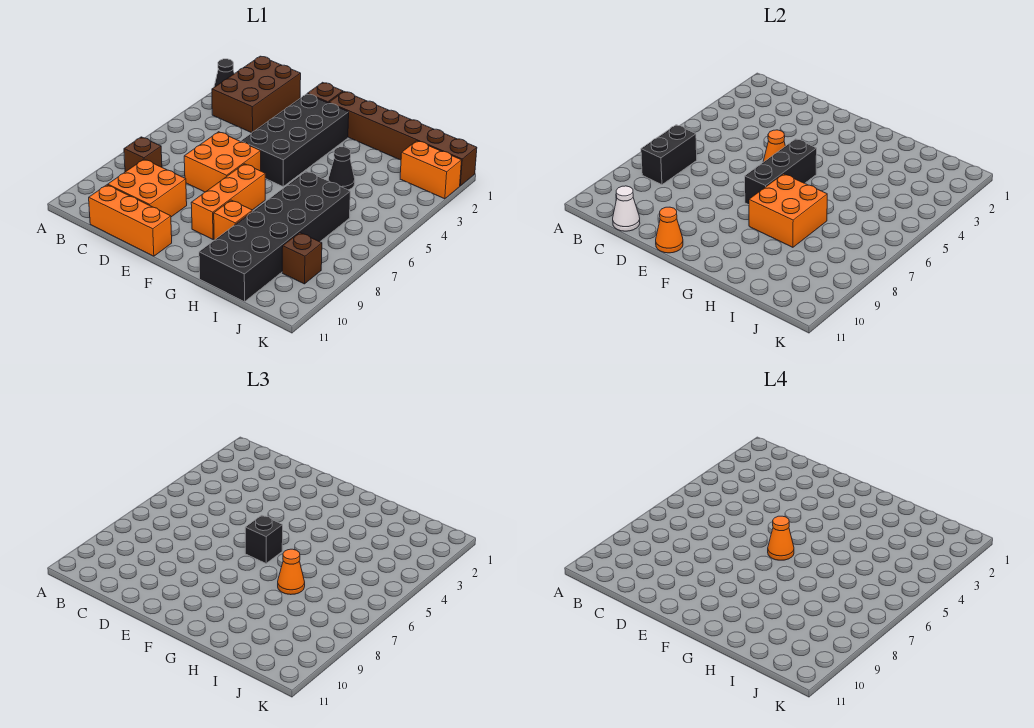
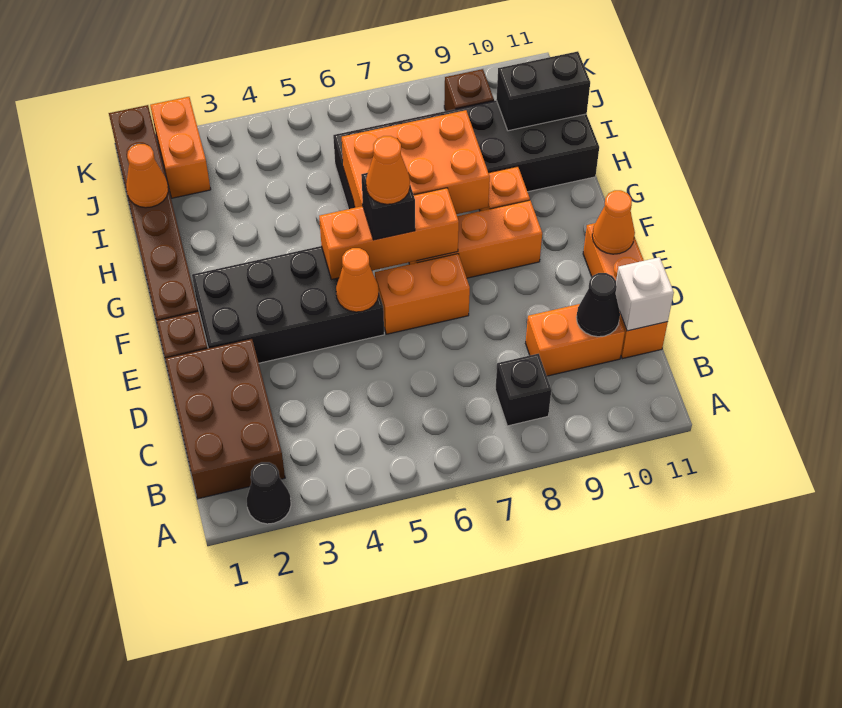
brown 2x3 brick [212,56,301,133] -> brown 2x3 brick turned to [165,339,285,499]
black 1x2 brick [641,125,697,185] -> black 1x2 brick moved to [496,51,590,131]
brown 1x1 brick [124,137,162,172] -> black 1x1 brick [495,354,551,426]
orange 2x2 brick [108,159,187,217] -> orange 1x2 brick [525,304,625,376]
white 1x1 cone [613,186,640,231] -> white 1x1 brick [616,257,674,331]
orange 2x2 brick [184,132,261,192] -> orange 1x2 brick [375,254,470,334]
black 1x3 brick [745,139,817,205] -> orange 1x3 brick [319,188,459,280]
orange 2x2 brick [749,174,827,247] -> orange 2x3 brick [342,110,490,214]
black 1x1 cone [328,147,355,190] -> black 1x1 cone moved to [576,273,620,337]
orange 1x1 cone [278,549,305,595] -> orange 1x1 cone moved to [126,144,168,208]

